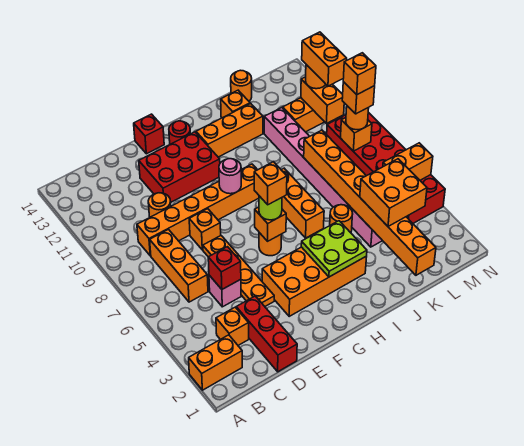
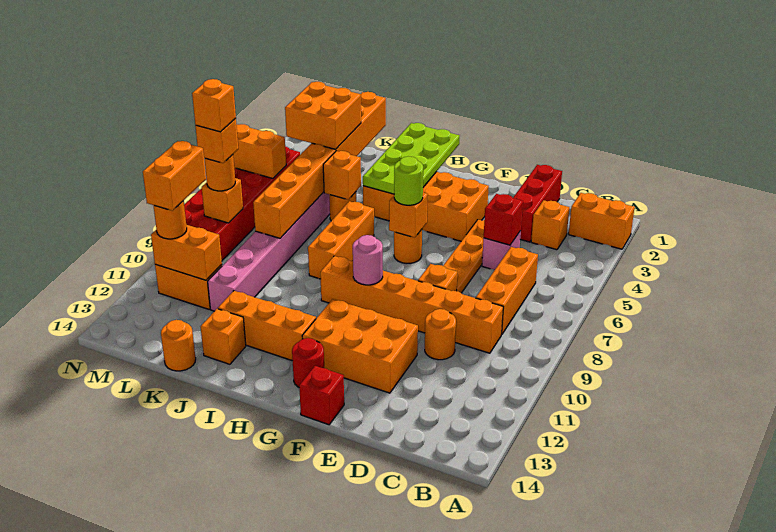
red 2x3 brick [139,132,220,202] -> orange 2x3 brick [302,299,418,393]
orange 1x1 brick [254,162,287,205] -> orange 1x1 brick moved to [323,151,361,200]
lime 2x2 plate [301,221,367,277] -> lime 2x4 plate [363,123,459,194]
orange 1x2 brick [301,77,344,124] -> orange 1x2 brick turned to [151,225,222,280]

